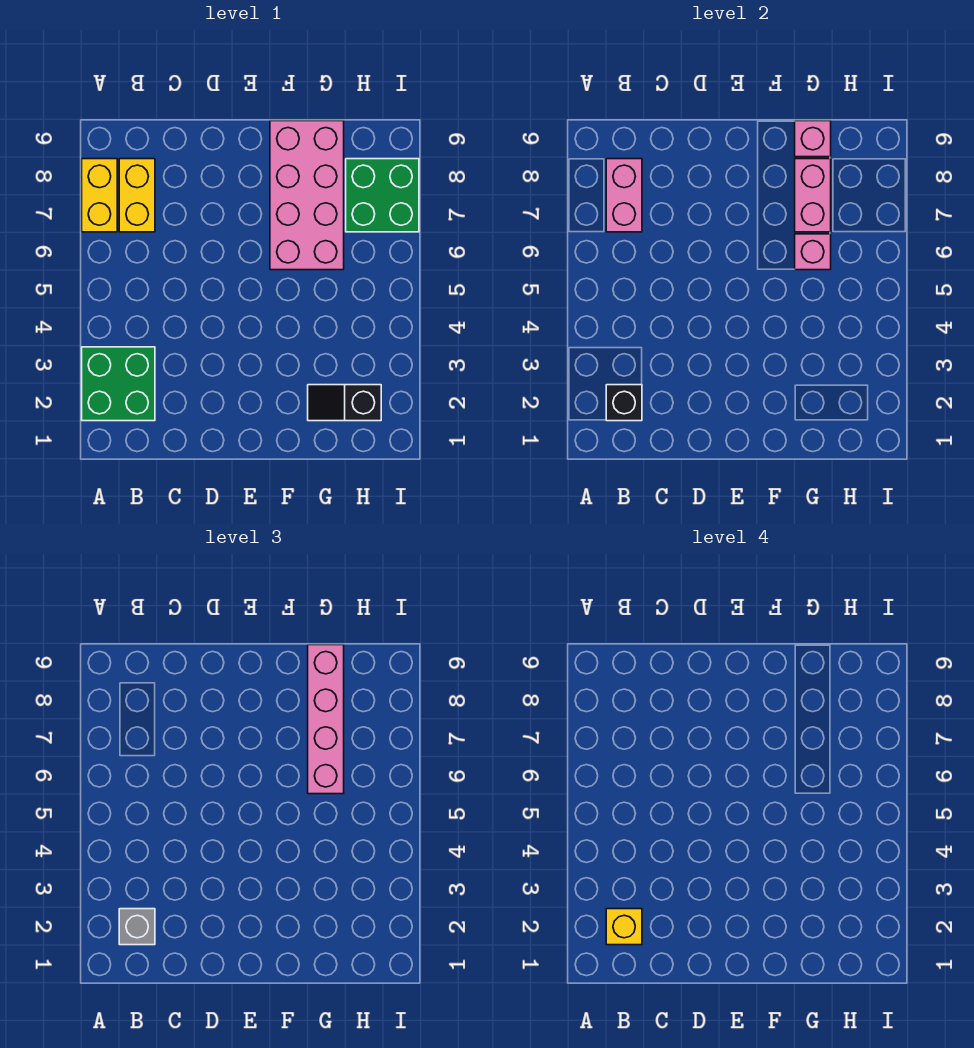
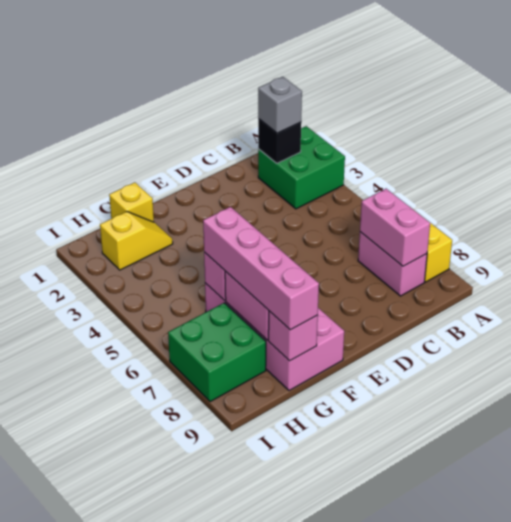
yellow 1x1 brick [606,909,642,945] -> yellow 1x1 brick moved to [109,182,154,222]
yellow 1x2 brick [119,159,155,232] -> pink 1x2 brick [358,232,427,296]
black 1x2 slope [308,385,381,421] -> yellow 1x2 slope [100,212,173,270]

